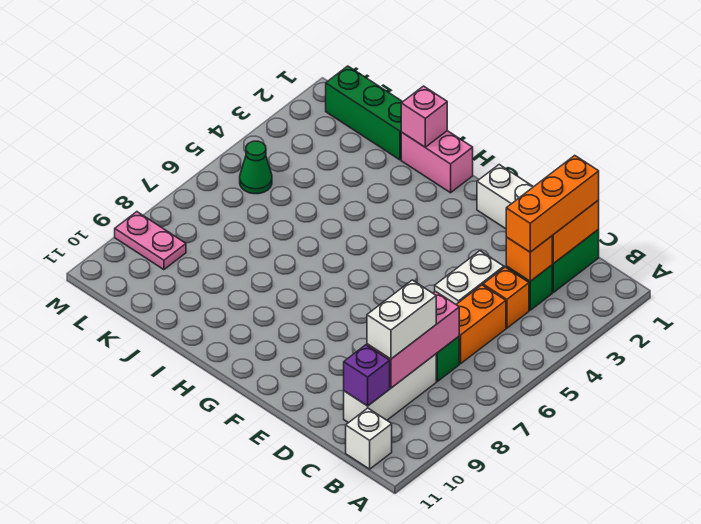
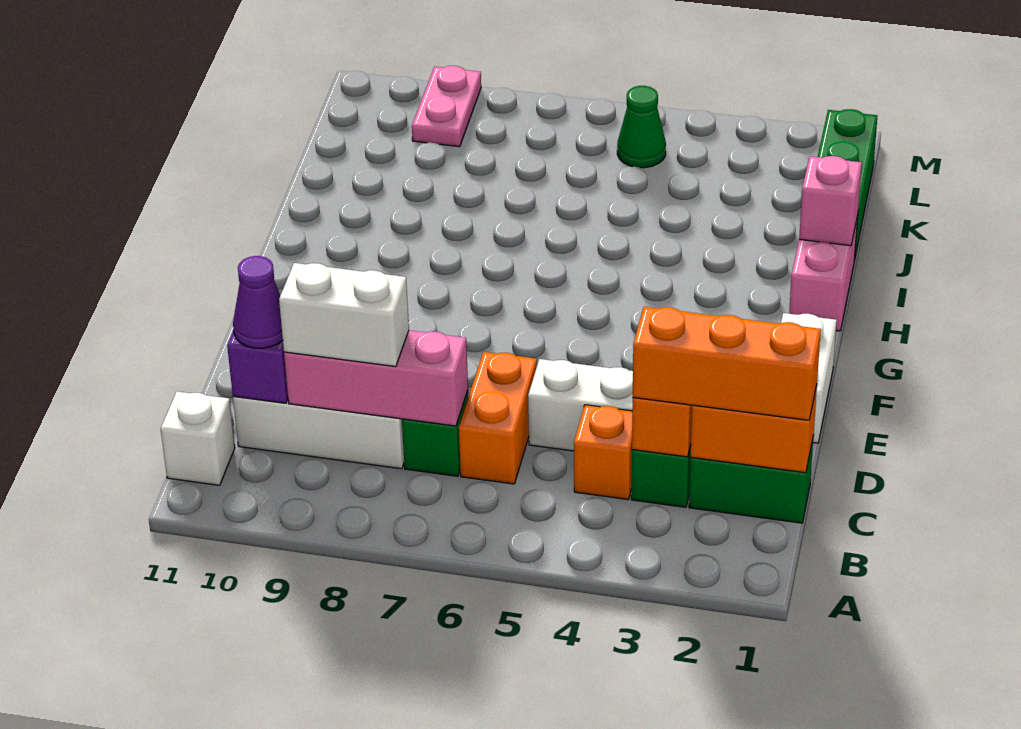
orange 1x2 brick [456,285,506,364] -> orange 1x2 brick turned to [459,352,537,484]
none -> purple 1x1 cone [233,256,283,348]

